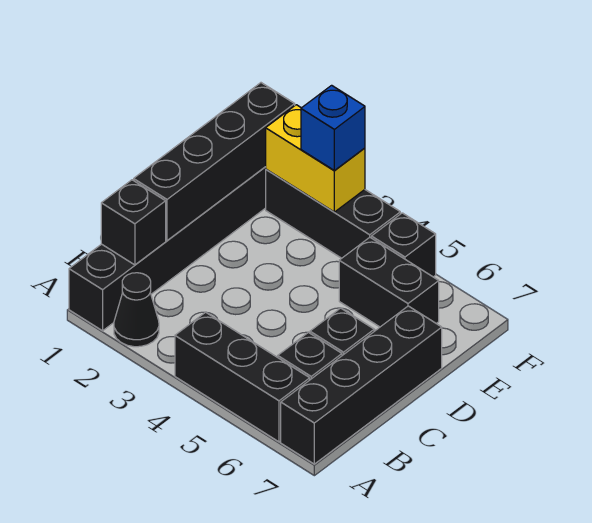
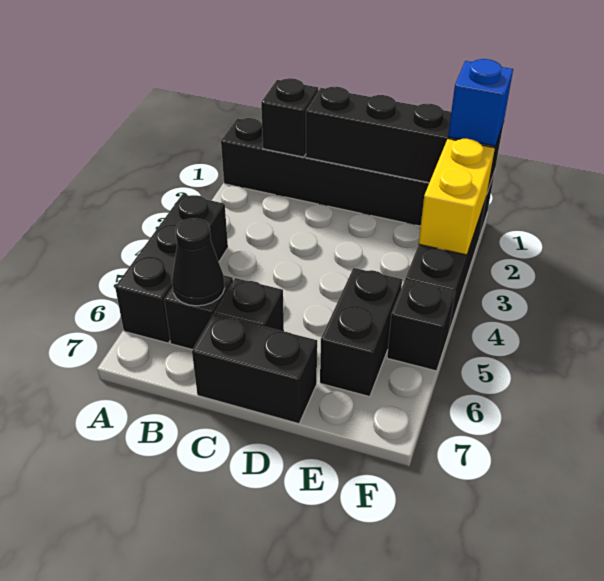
black 1x1 cone [114,273,159,347] -> black 1x1 cone moved to [172,218,225,306]
black 1x4 brick [281,306,442,464] -> black 1x2 brick [192,314,317,424]
blue 1x1 brick [301,85,365,170] -> blue 1x1 brick moved to [448,59,513,146]

